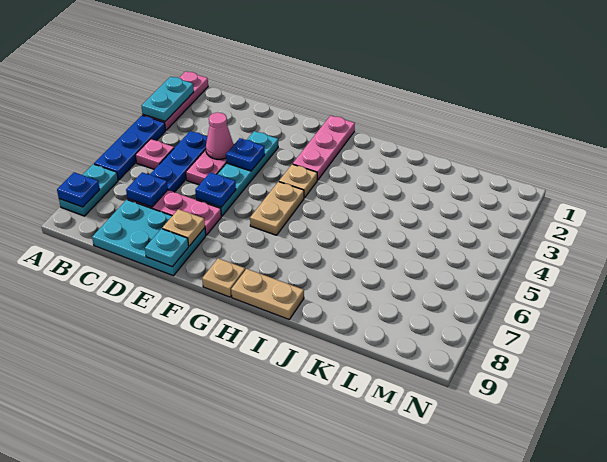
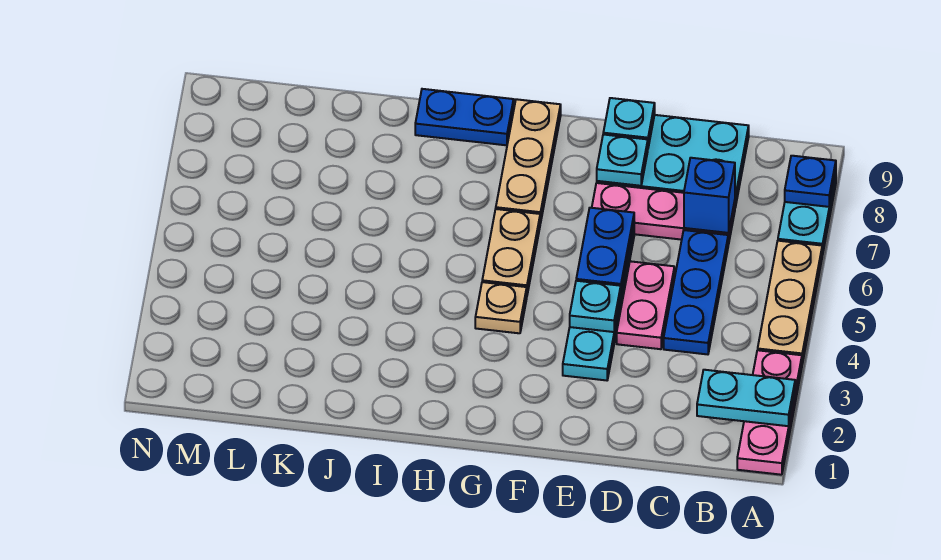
cyan 1x2 plate [142,77,194,121] -> cyan 1x2 plate turned to [697,370,795,426]
blue 1x3 plate [94,115,166,180] -> tan 1x3 plate [758,241,822,364]
pink 1x1 plate [135,139,174,169] -> none
blue 1x1 plate [126,172,168,207] -> blue 1x1 brick [684,158,735,233]
pink 1x1 cone [206,112,234,159] -> none
blue 1x1 plate [226,138,265,171] -> cyan 1x1 plate [570,281,621,332]
blue 1x1 plate [195,172,236,207] -> blue 1x2 plate [576,208,634,293]
tan 1x1 plate [162,209,205,246] -> cyan 1x1 plate [597,134,648,186]
pink 1x3 plate [293,115,355,180] -> none
tan 1x1 plate [202,258,245,297] -> tan 1x3 plate [496,99,561,223]
tan 1x2 plate [231,269,304,319] -> blue 1x2 plate [415,89,514,145]

